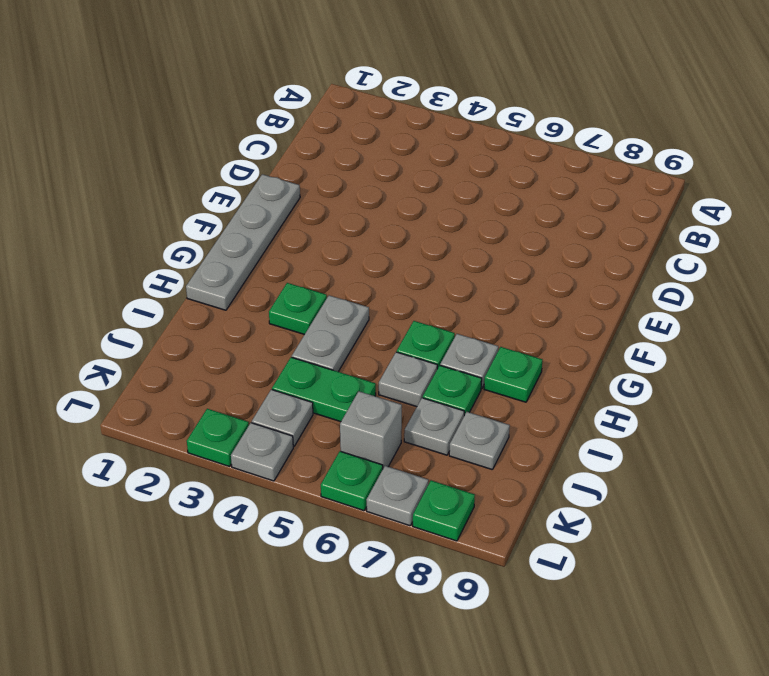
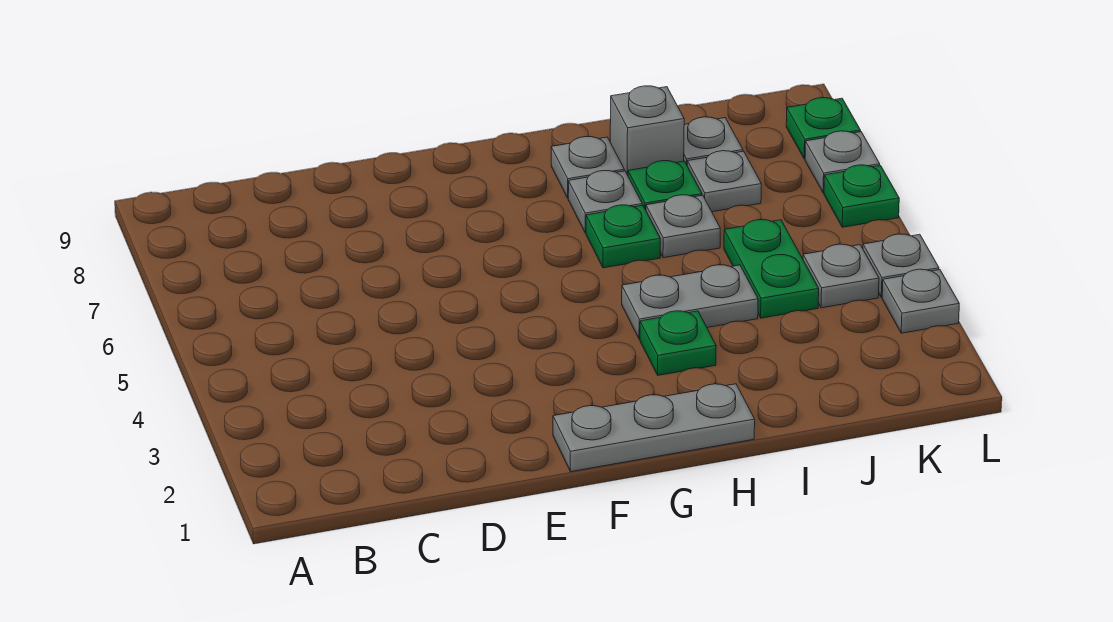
grey 1x4 plate [186,174,300,310] -> grey 1x3 plate [553,384,755,472]
green 1x1 plate [484,347,542,402] -> grey 1x1 plate [551,137,624,198]
grey 1x1 brick [340,391,402,468] -> grey 1x1 brick moved to [610,86,684,175]
green 1x1 plate [187,409,249,466] -> grey 1x1 plate [882,269,959,333]

